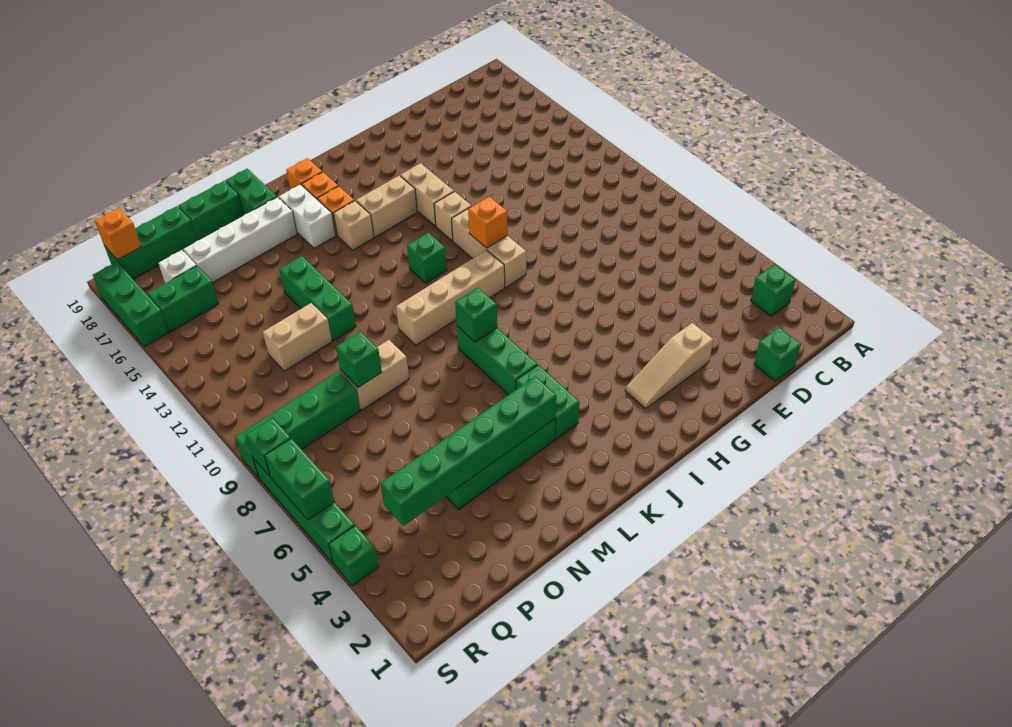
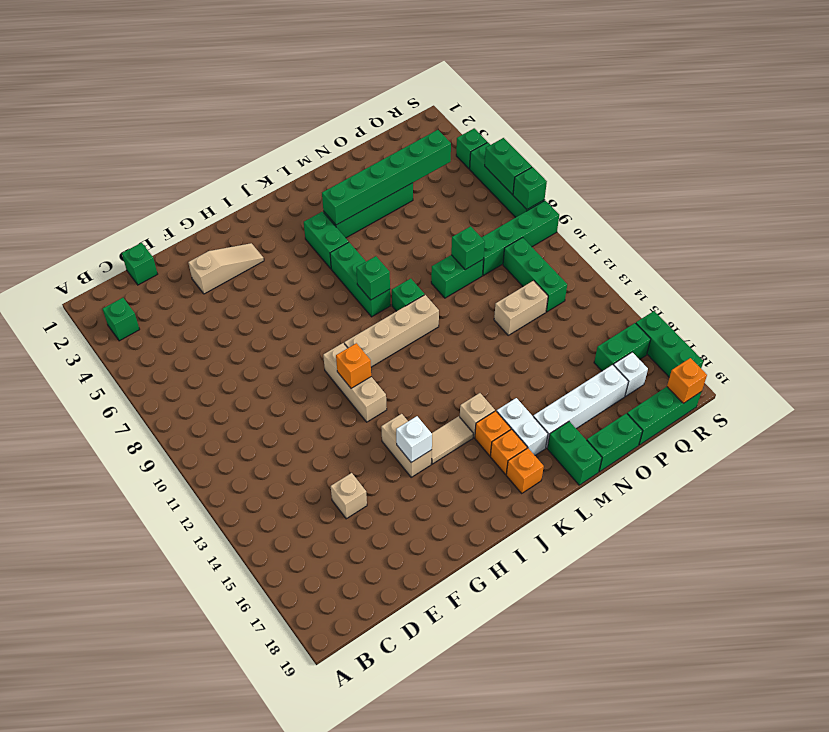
tan 1x1 brick [434,192,471,241] -> tan 1x1 brick moved to [331,473,367,519]
none -> white 1x1 brick [396,416,432,462]
tan 1x2 brick [356,176,417,237] -> tan 1x2 tile [431,416,473,464]
green 1x1 brick [407,233,447,283] -> green 1x1 brick moved to [392,279,424,311]
tan 1x2 brick [340,340,409,410] -> green 1x2 brick [431,255,484,298]
green 1x3 brick [279,256,356,341] -> green 1x3 brick moved to [503,238,567,312]

